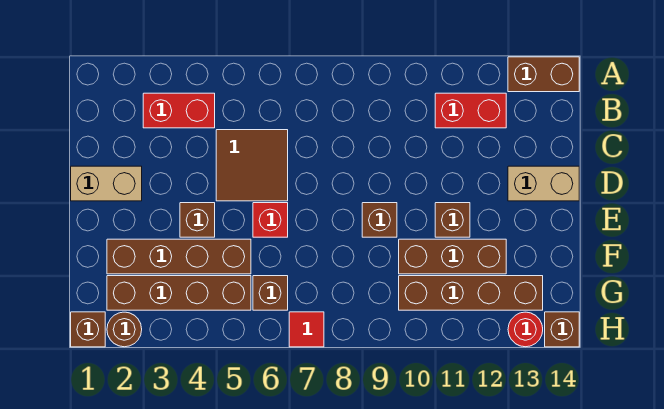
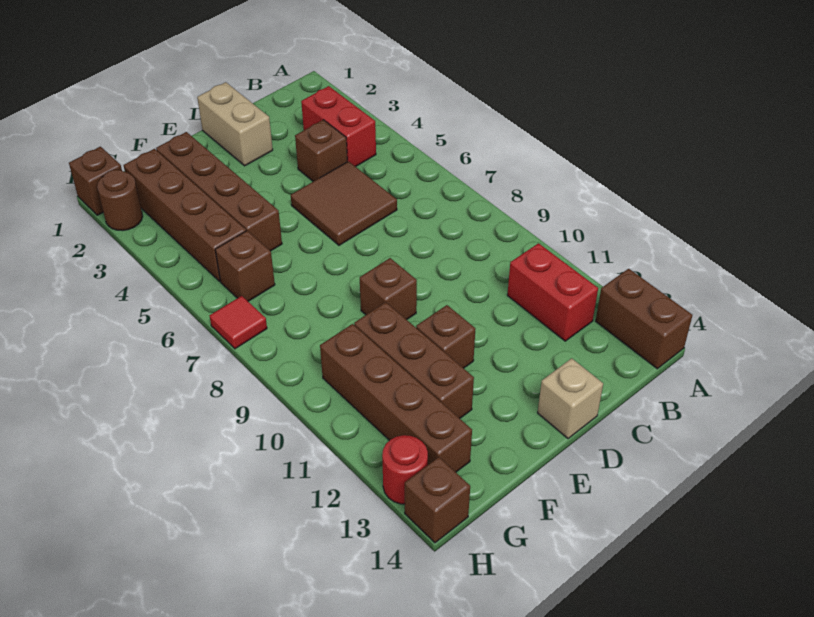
tan 1x2 brick [508,166,579,201] -> tan 1x1 brick [538,358,603,439]
brown 1x1 brick [180,203,215,237] -> brown 1x1 brick moved to [295,120,347,182]
red 1x1 brick [253,203,288,237] -> none

